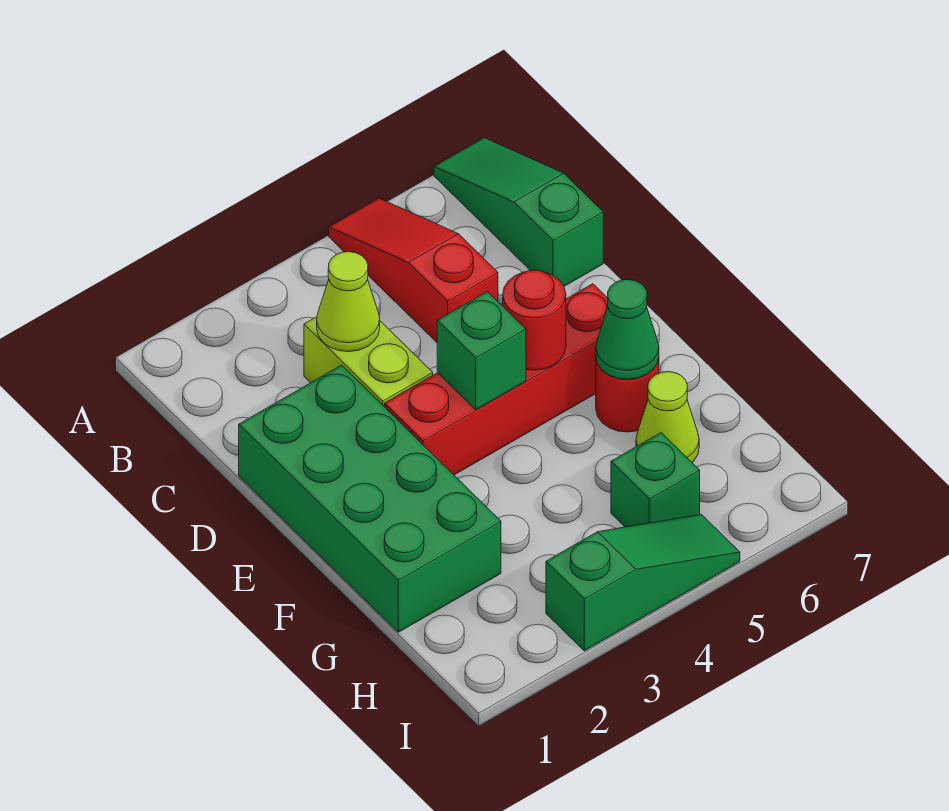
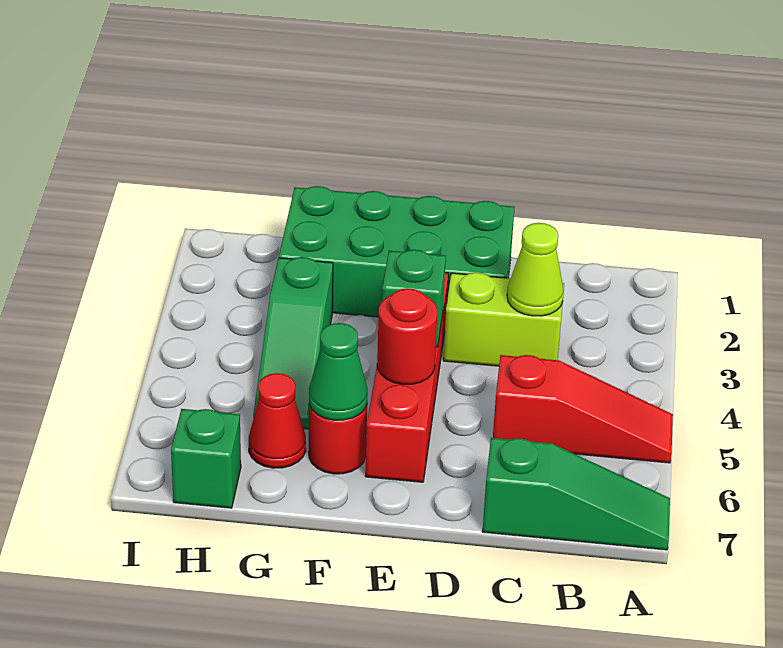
lime 1x1 cone [636,372,699,462] -> red 1x1 cone [249,373,306,468]
green 1x1 brick [611,433,700,527] -> green 1x1 brick moved to [171,409,241,508]
green 1x3 slope [546,515,740,651] -> green 1x3 slope moved to [253,257,333,429]

